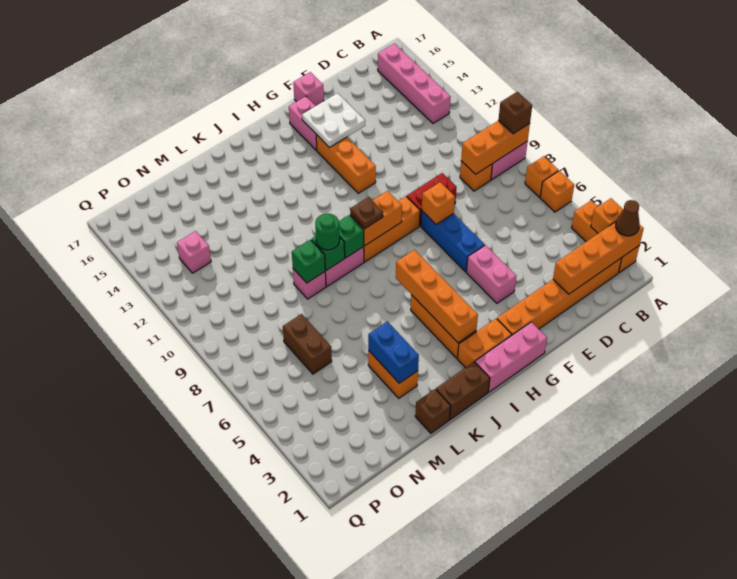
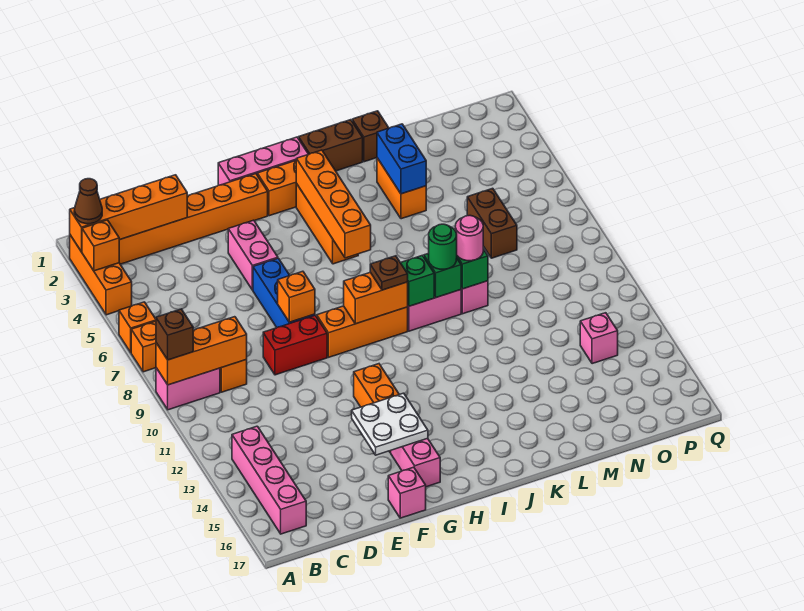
none -> pink 1x1 round brick [455,216,483,261]

